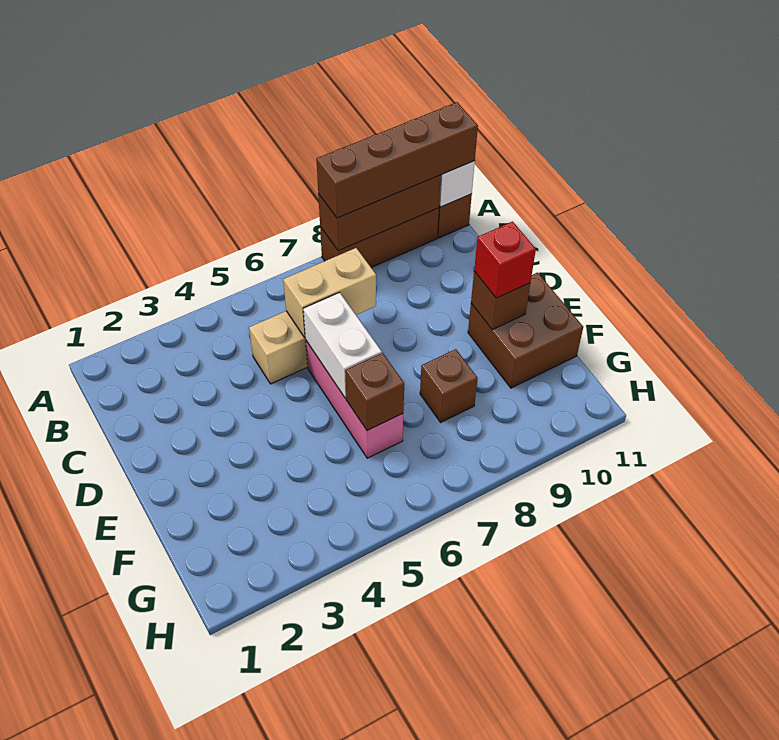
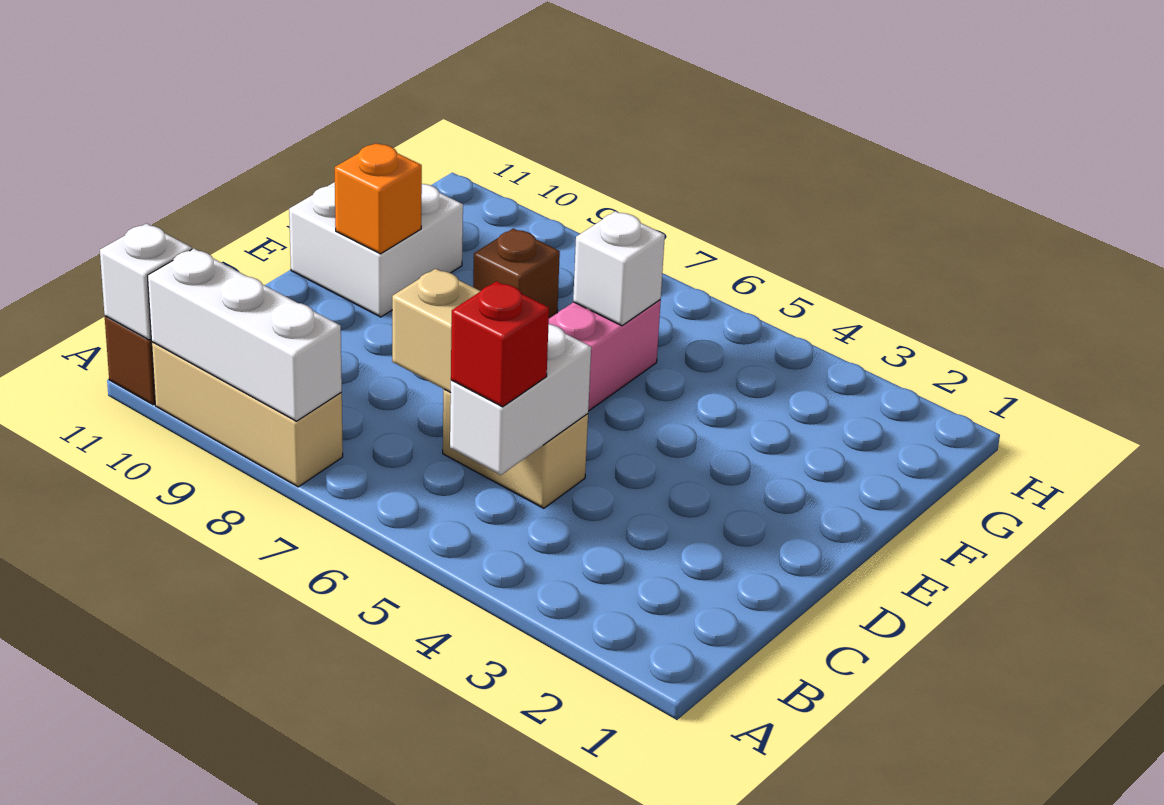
brown 1x3 brick [320,208,439,267] -> tan 1x3 brick [152,342,343,487]
brown 1x3 brick [318,175,441,251] -> white 1x3 brick [147,249,342,421]
brown 1x4 brick [316,102,478,218] -> none
white 1x2 brick [303,293,382,398] -> white 1x2 brick moved to [450,324,591,475]
brown 2x2 brick [468,273,583,388] -> white 2x2 brick [289,182,463,317]
brown 1x1 brick [471,271,530,330] -> orange 1x1 brick [335,143,422,254]
red 1x1 brick [474,222,536,298] -> red 1x1 brick moved to [451,281,549,407]
brown 1x1 brick [345,353,404,430] -> white 1x1 brick [573,211,665,326]

